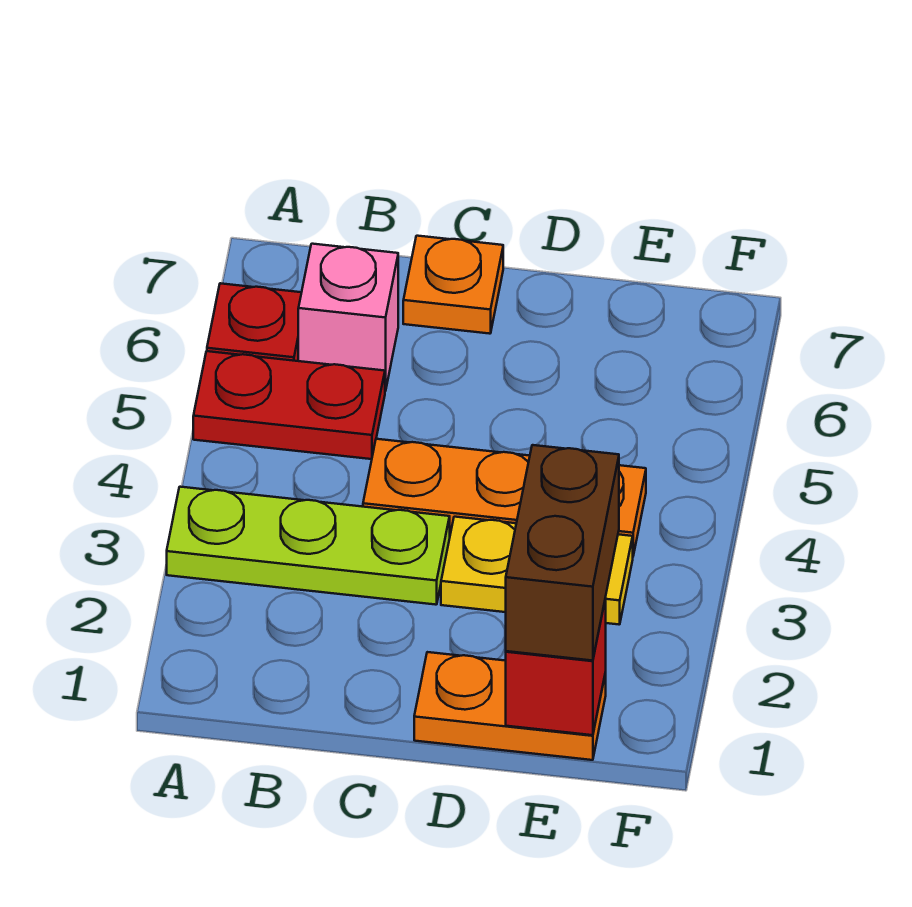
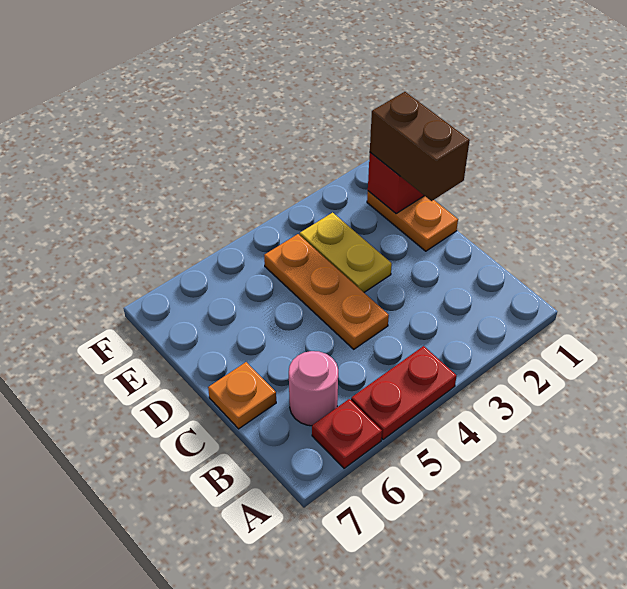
lime 1x3 plate [167,487,450,605] -> none
red 1x2 plate [193,351,385,459] -> red 1x2 plate turned to [351,346,457,439]
pink 1x1 brick [298,244,398,391] -> pink 1x1 round brick [289,351,338,426]
brown 1x2 brick [506,445,619,661] -> brown 1x2 brick turned to [370,92,470,201]

